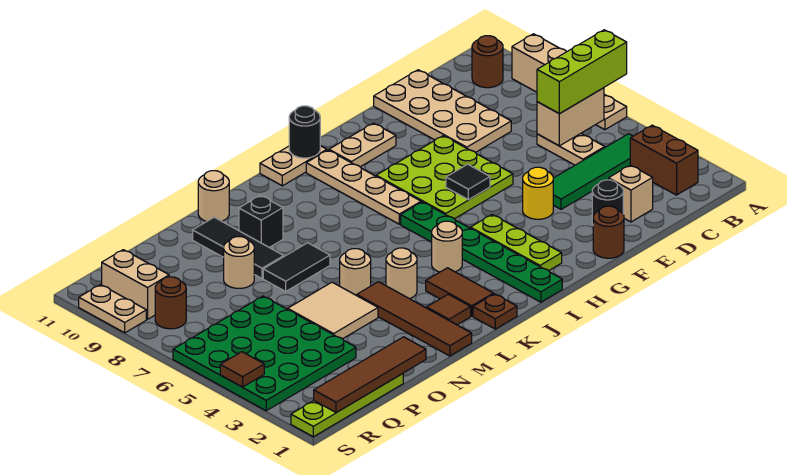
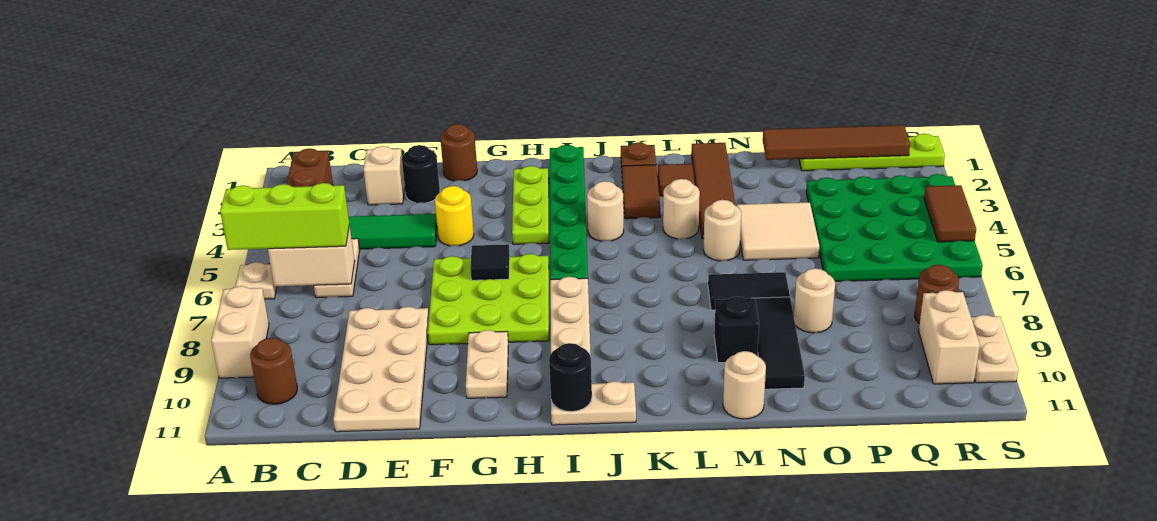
tan 1x2 plate [329,123,396,167] -> tan 1x2 plate turned to [466,330,508,398]
brown 1x1 tile [220,352,264,387] -> brown 1x2 tile [924,185,976,242]

